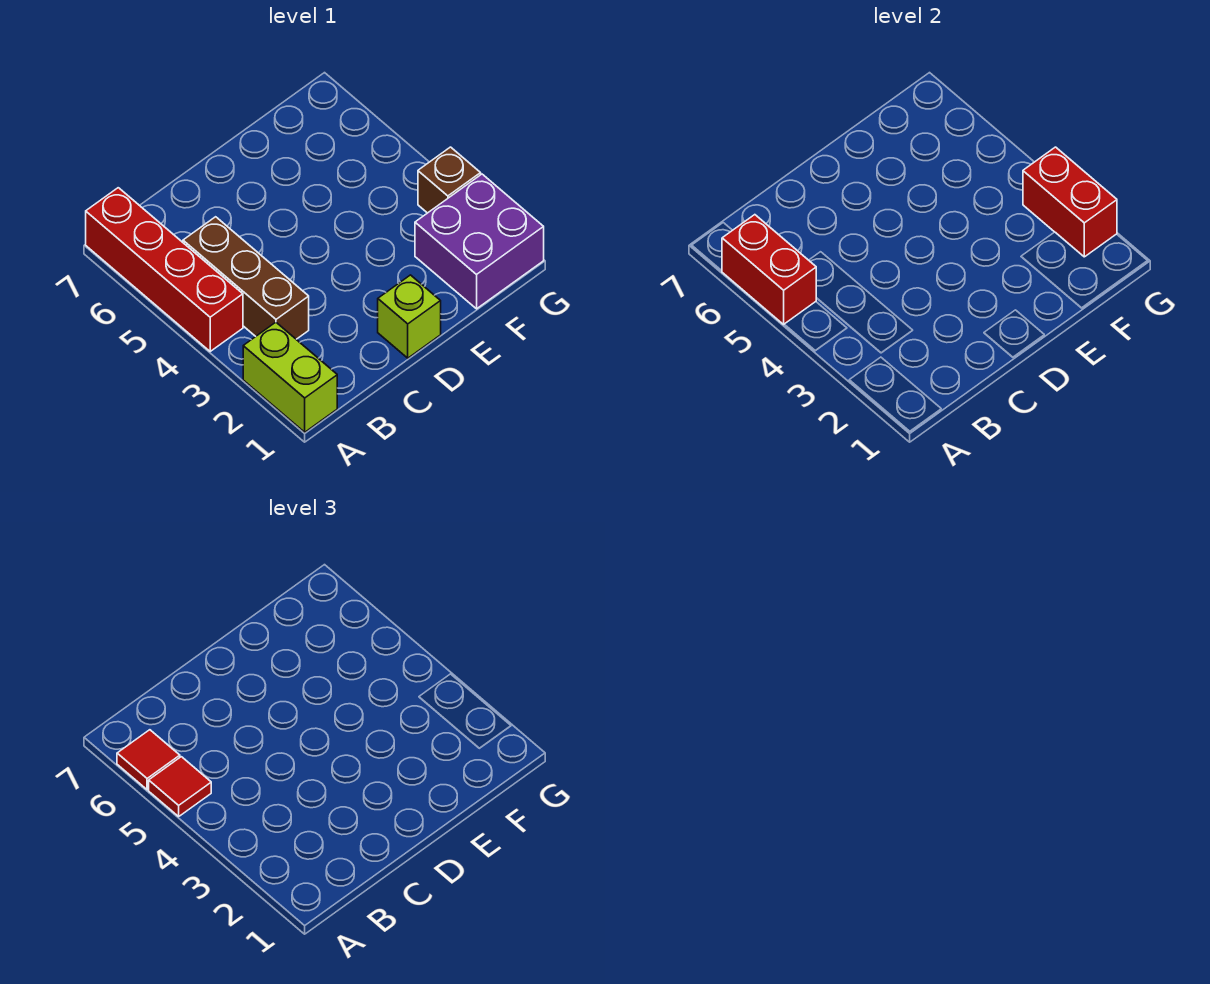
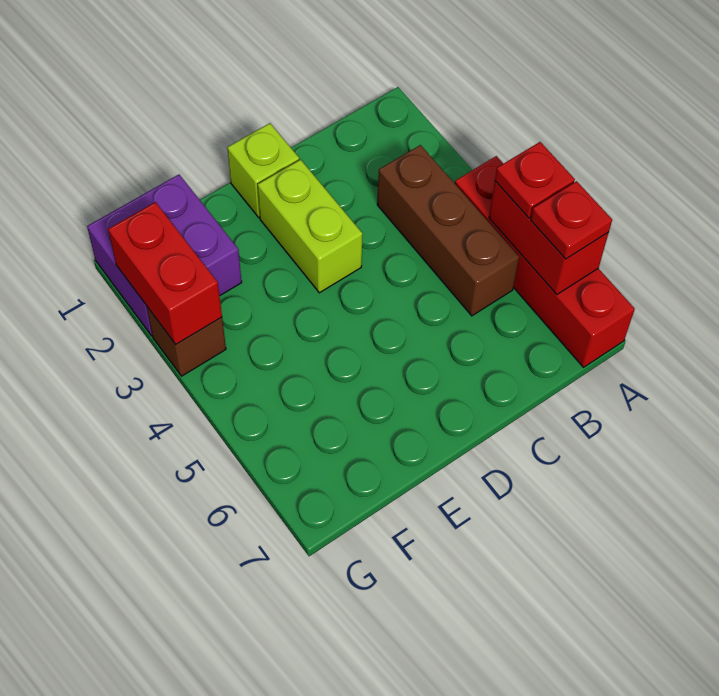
lime 1x2 brick [243,322,337,432] -> lime 1x2 brick moved to [258,160,363,293]
red 1x1 tile [149,757,211,816] -> red 1x1 plate [495,142,575,218]
red 1x1 tile [117,730,180,790] -> red 1x1 plate [531,181,612,259]

